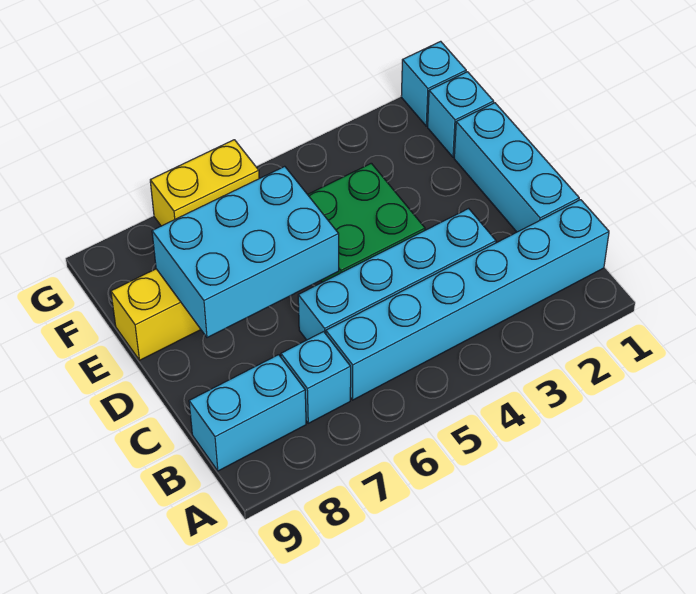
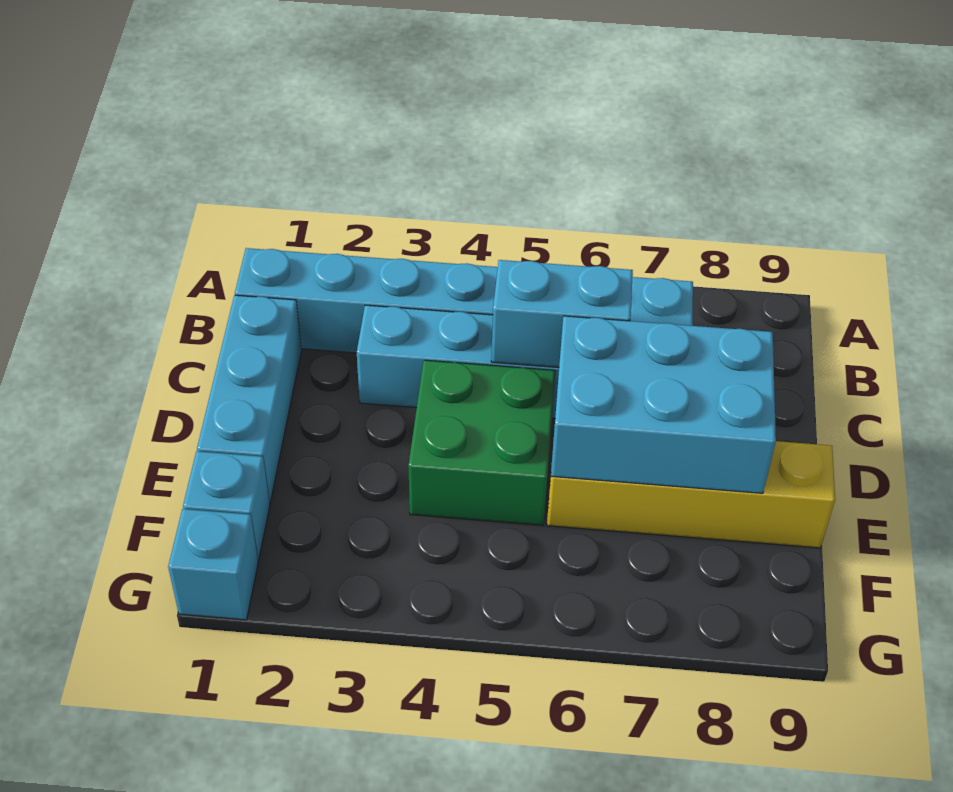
cyan 1x2 brick [189,355,306,471] -> cyan 1x2 brick moved to [491,260,633,368]
yellow 1x2 brick [150,140,259,226] -> none

